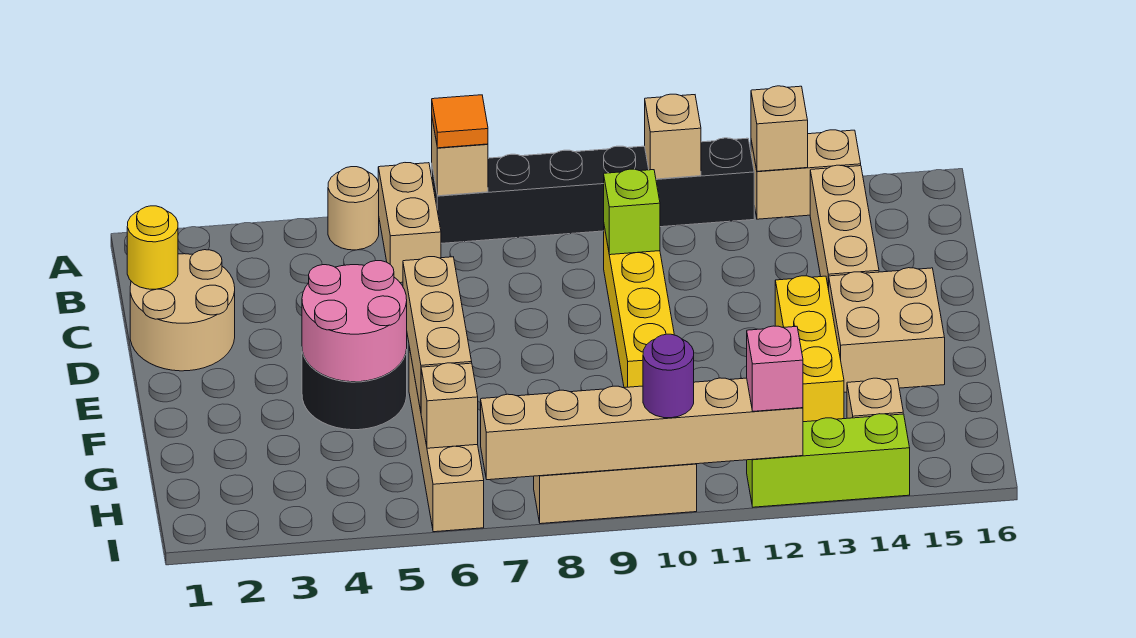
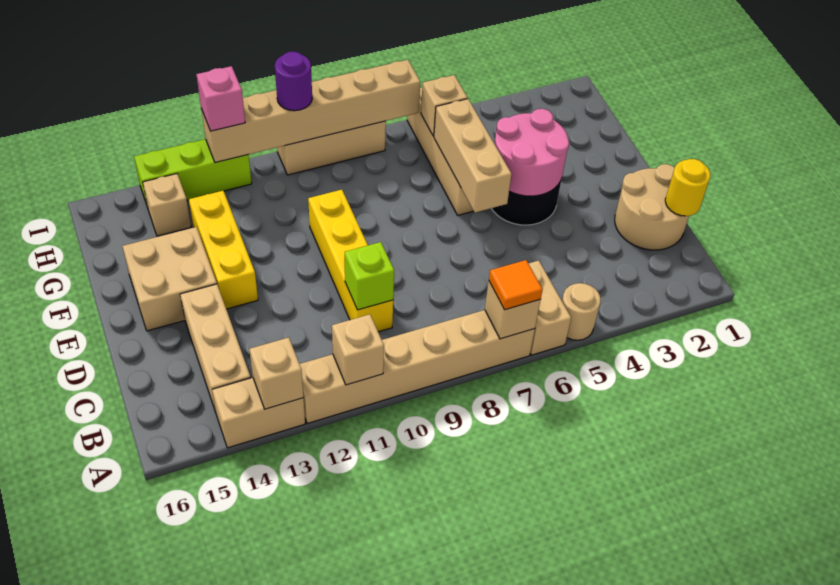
black 1x6 brick [432,138,754,243] -> tan 1x6 brick [300,310,535,424]

